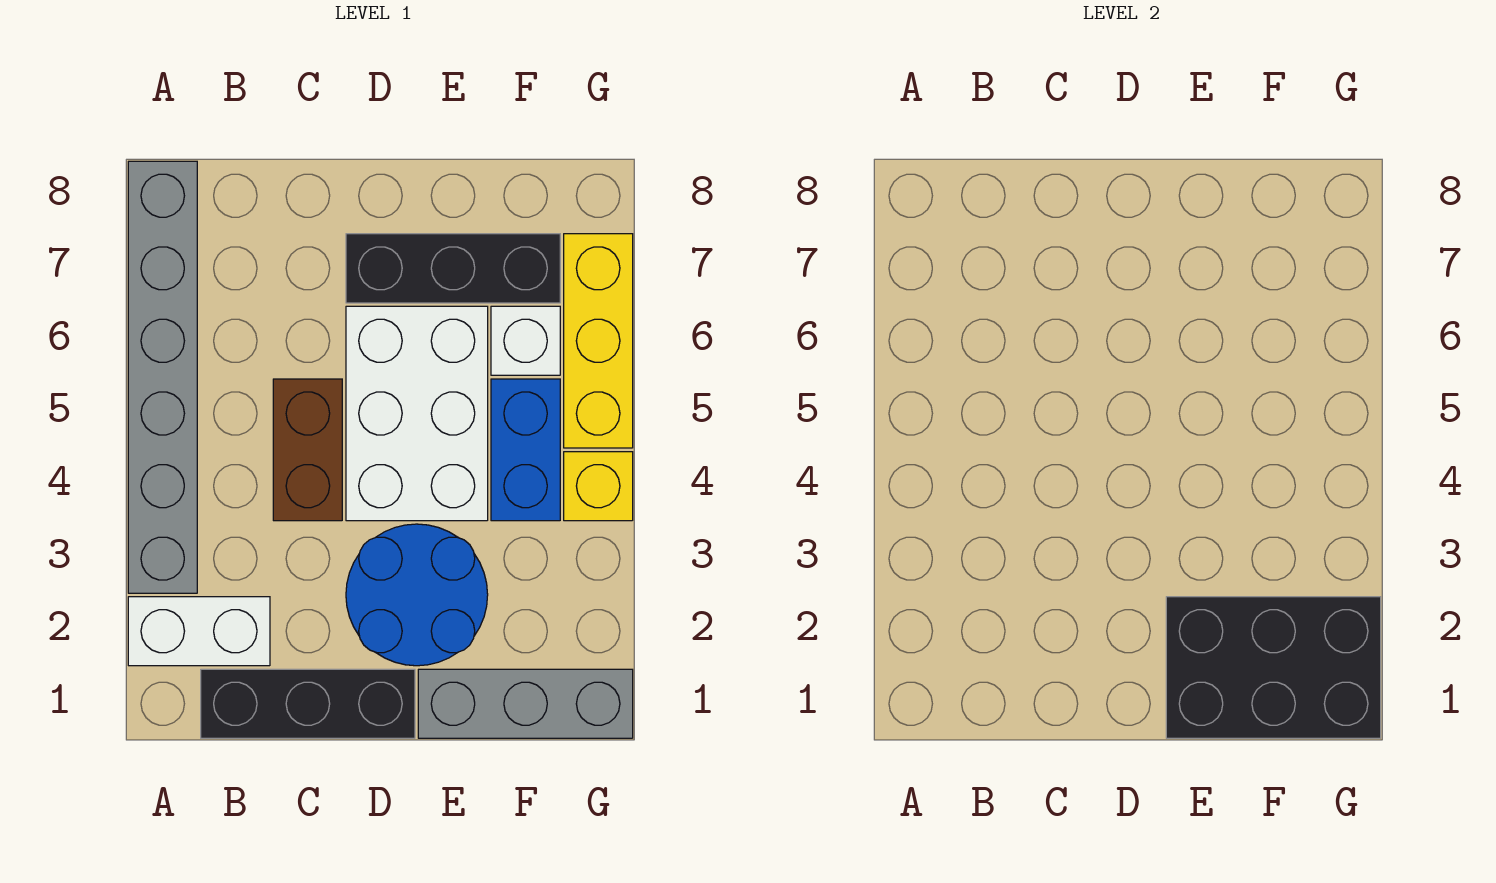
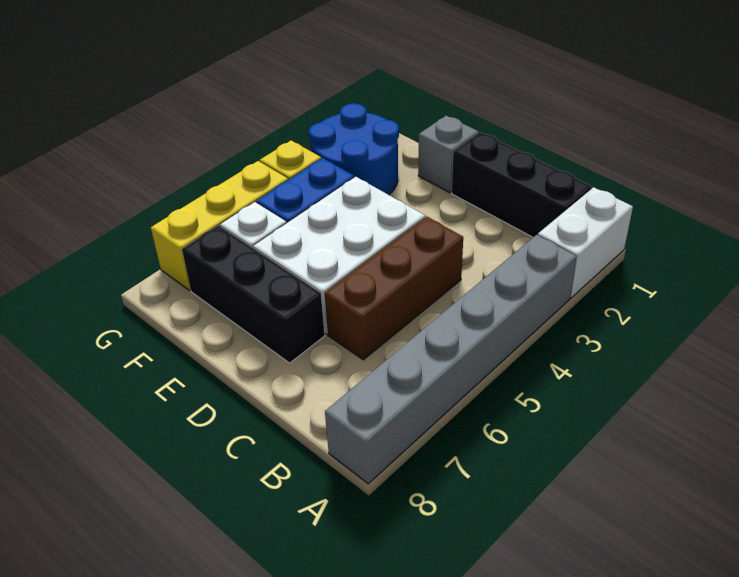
white 1x2 brick [128,597,270,666] -> white 1x2 brick turned to [538,187,633,298]
brown 1x2 brick [273,379,342,521] -> brown 1x3 brick [325,217,463,360]
blue 2x2 round brick [346,524,488,666] -> blue 2x2 round brick moved to [309,103,399,195]
grey 1x3 brick [418,669,633,738] -> grey 1x1 brick [418,116,479,193]
black 2x3 brick [1166,597,1381,738] -> none

